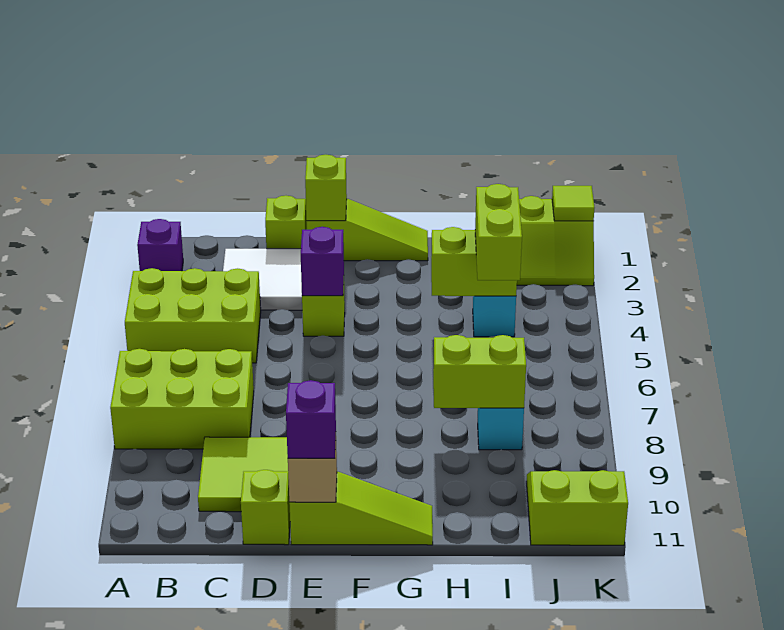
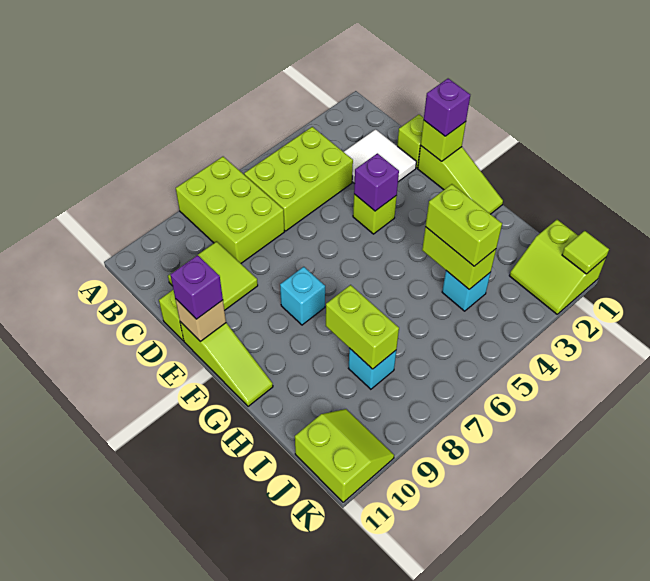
purple 1x1 brick [137,219,183,271] -> purple 1x1 brick moved to [424,79,470,136]
lime 2x3 brick [125,268,261,363] -> lime 2x3 brick turned to [244,127,353,231]
none -> cyan 1x1 brick [280,267,325,325]
lime 1x2 brick [475,184,522,280] -> lime 1x2 brick turned to [425,184,502,266]

